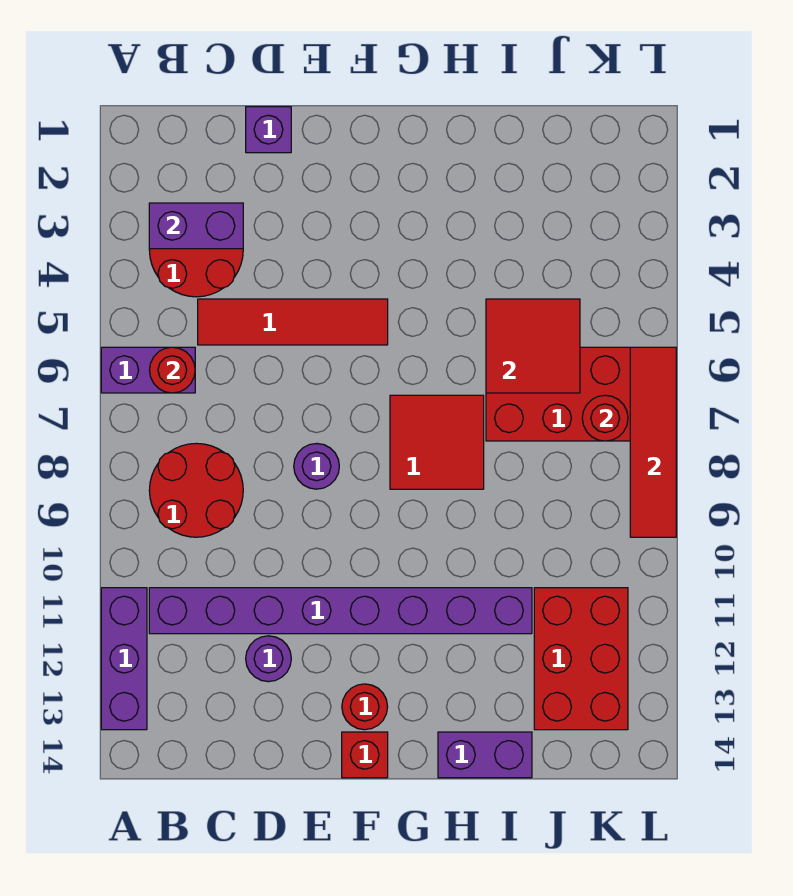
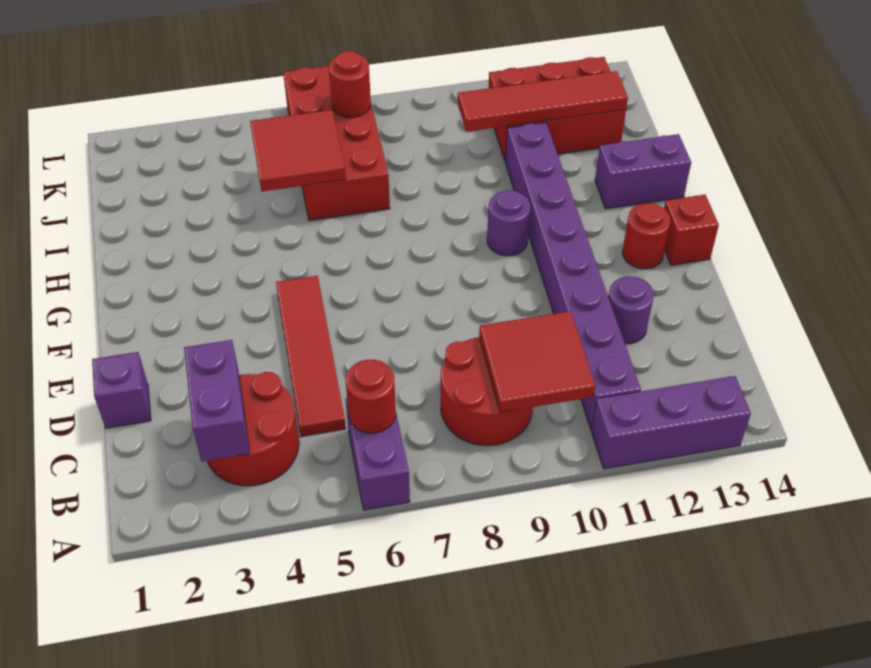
purple 1x1 round brick [294,443,339,489] -> purple 1x1 round brick moved to [487,190,530,256]
red 2x2 tile [390,395,484,489] -> red 2x2 tile moved to [479,311,595,412]
purple 1x2 brick [438,732,532,778] -> purple 1x2 brick turned to [595,134,691,209]
red 1x4 tile [630,347,676,537] -> red 1x4 tile moved to [458,71,628,132]

